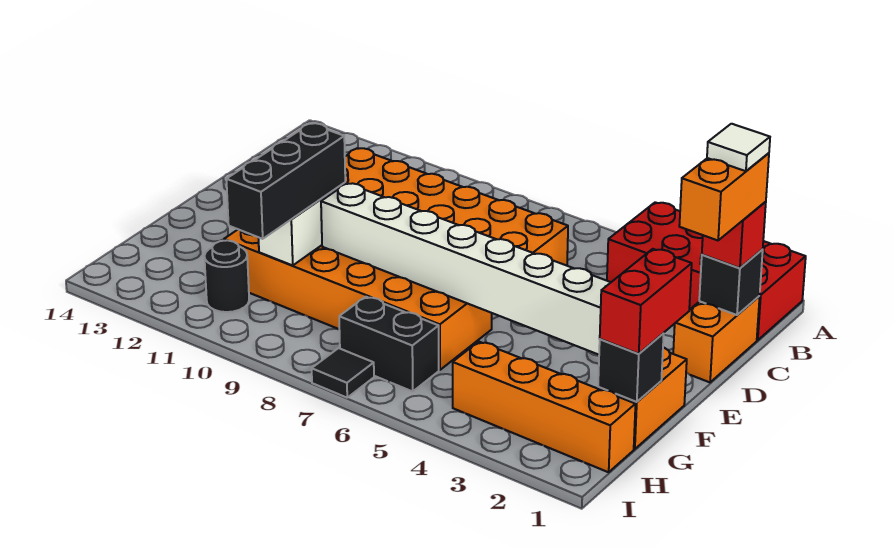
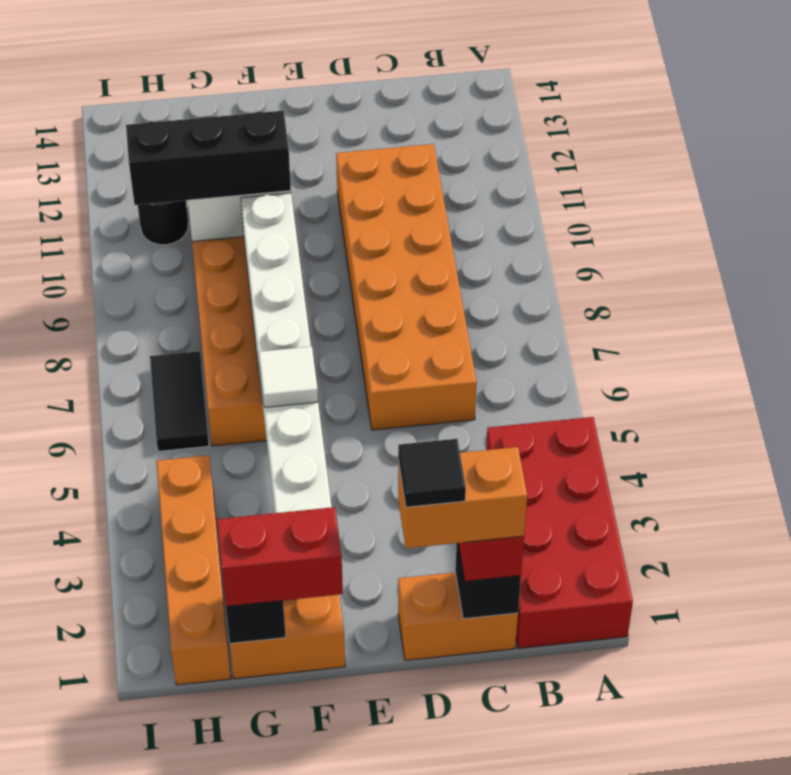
white 1x1 tile [707,124,770,171] -> white 1x1 tile moved to [259,346,318,407]
black 1x2 brick [339,297,439,391] -> black 1x2 tile [150,351,209,451]
black 1x1 tile [312,348,374,398] -> black 1x1 tile moved to [398,439,466,507]

